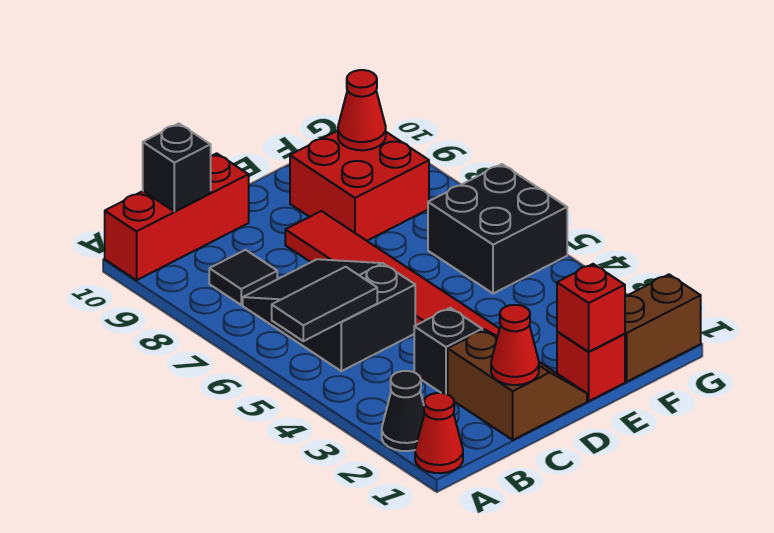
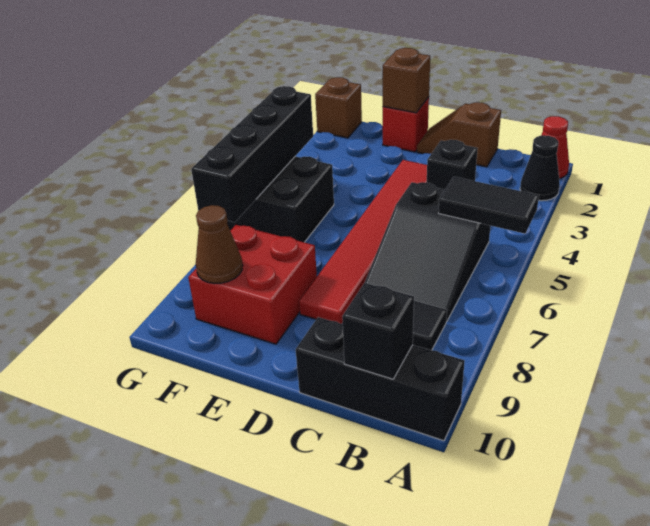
red 1x3 brick [105,153,249,280] -> black 1x3 brick [296,317,465,441]
brown 2x2 slope [448,329,587,440] -> brown 1x2 slope [417,102,501,167]
red 1x1 cone [491,305,539,385] -> none
red 1x1 brick [557,264,625,352] -> brown 1x1 brick [383,48,430,113]
brown 1x2 brick [625,274,701,382] -> brown 1x1 brick [315,77,362,138]
red 1x1 cone [338,70,386,150] -> brown 1x1 cone [196,205,243,284]
none -> black 1x4 brick [191,86,313,222]

